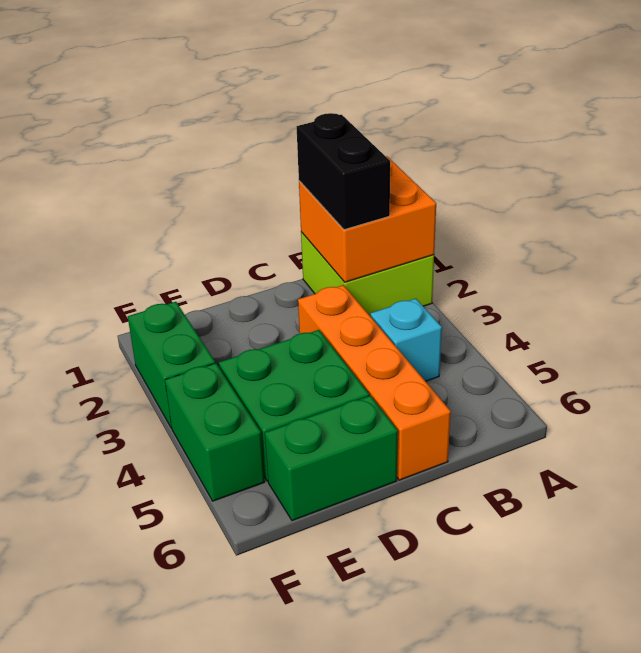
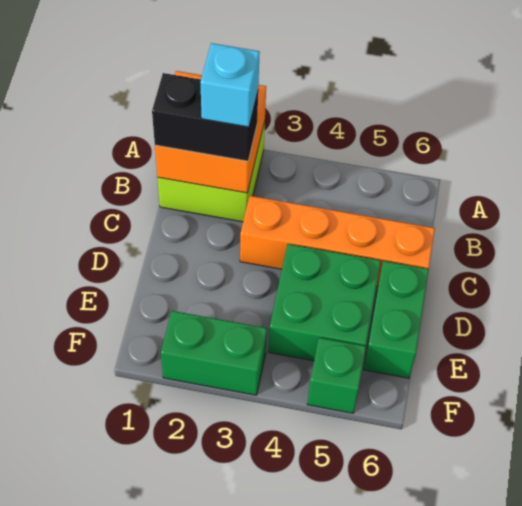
cyan 1x1 brick [370,299,442,381] -> cyan 1x1 brick moved to [200,43,260,127]
green 1x2 brick [165,363,265,501] -> green 1x1 brick [307,338,366,413]

